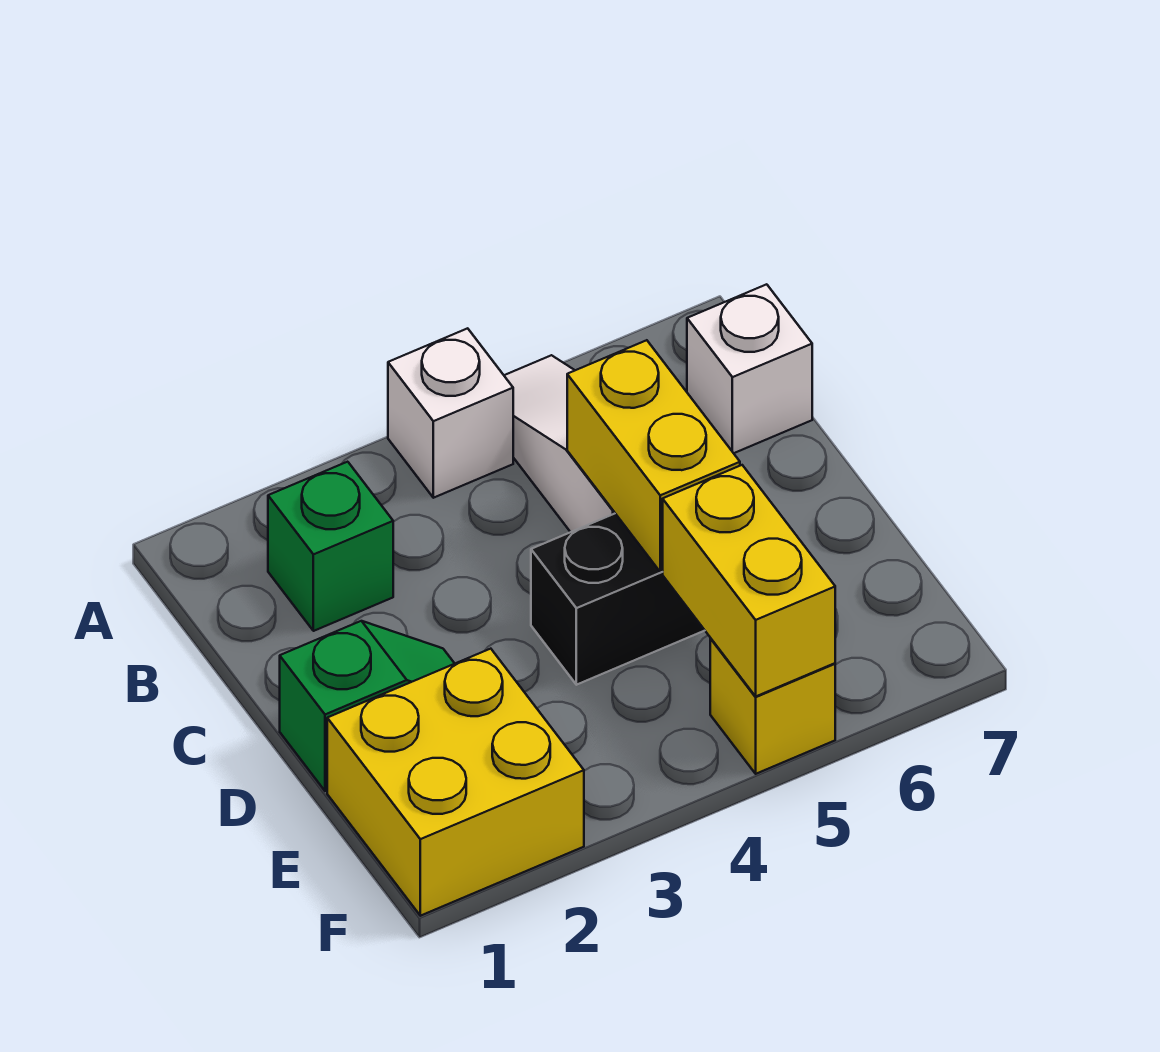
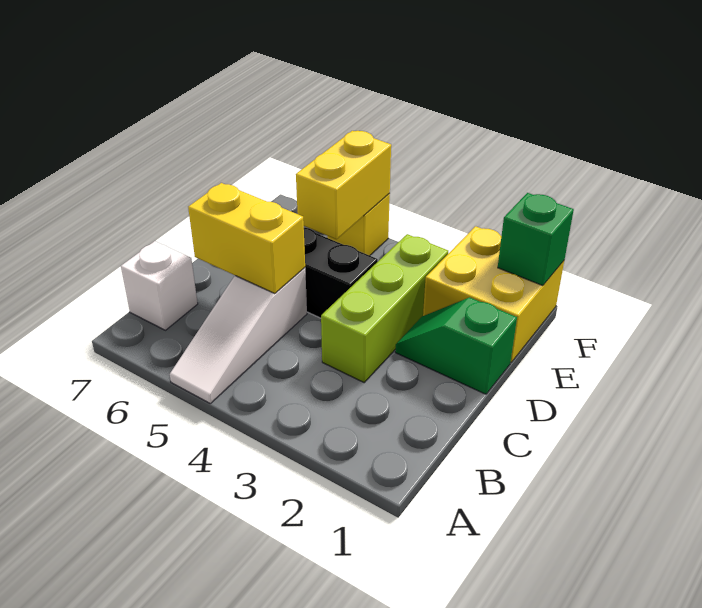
white 1x1 brick [388,328,513,498] -> none
green 1x1 brick [268,462,393,631] -> green 1x1 brick moved to [498,193,574,286]
none -> lime 1x3 brick [321,234,448,382]
yellow 1x2 brick [567,340,740,572] -> yellow 1x2 brick turned to [188,183,305,294]

